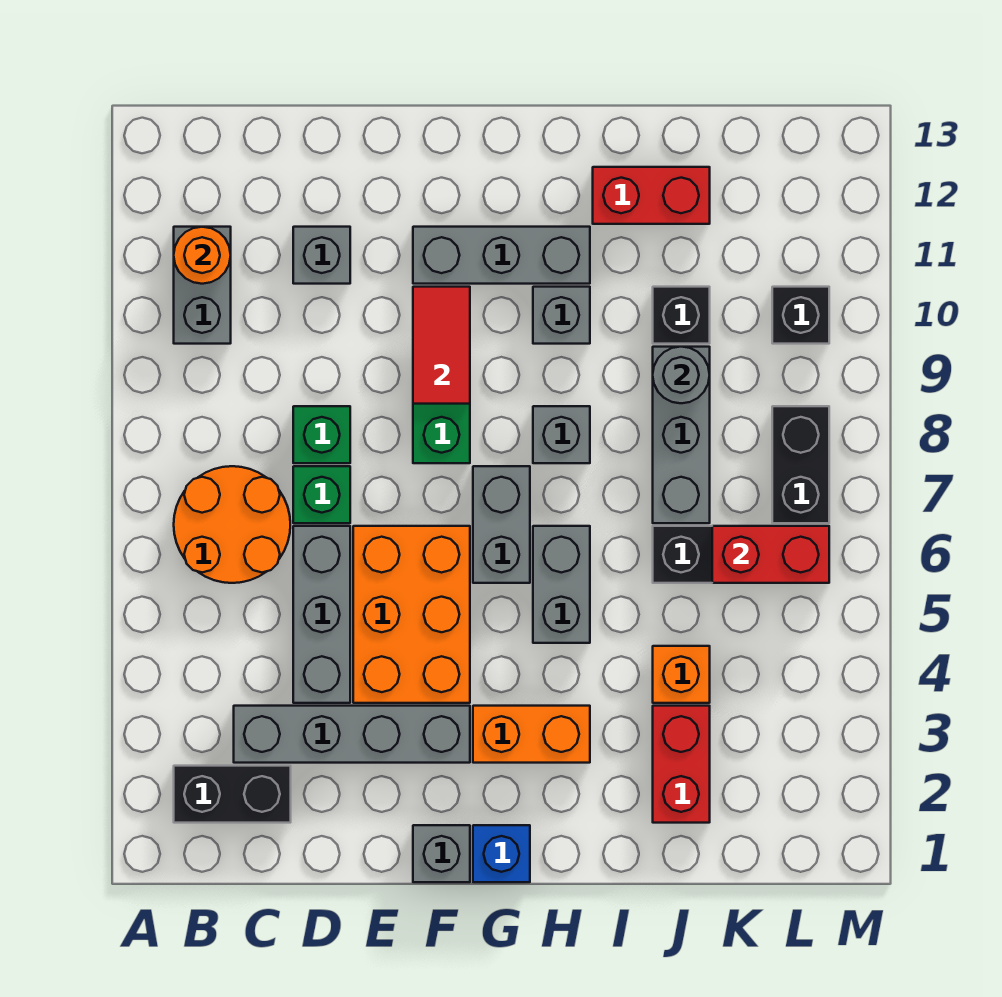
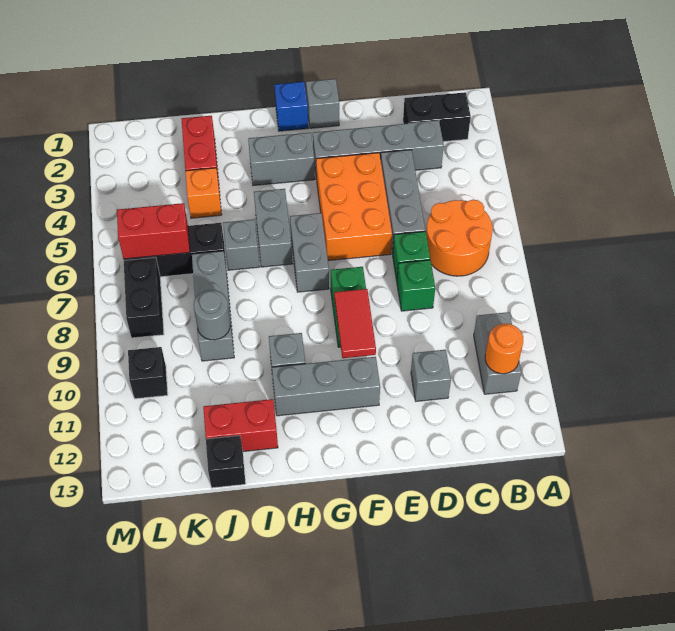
orange 1x2 brick [473,706,590,763] -> grey 1x2 brick [248,133,315,186]
grey 1x1 brick [533,406,590,463] -> grey 1x1 brick moved to [223,219,260,270]
black 1x1 brick [653,287,710,344] -> black 1x1 brick moved to [206,436,246,488]

